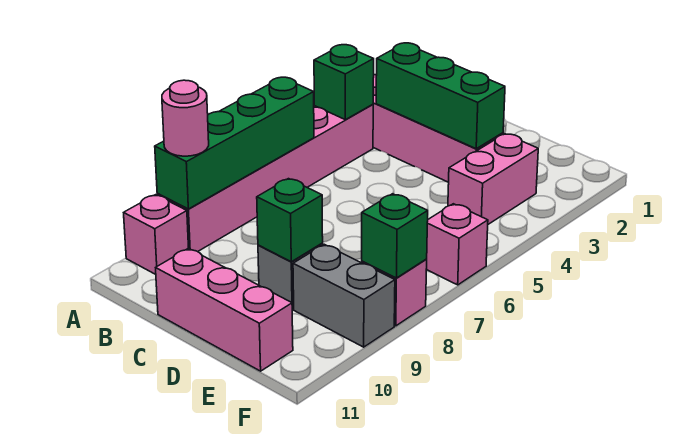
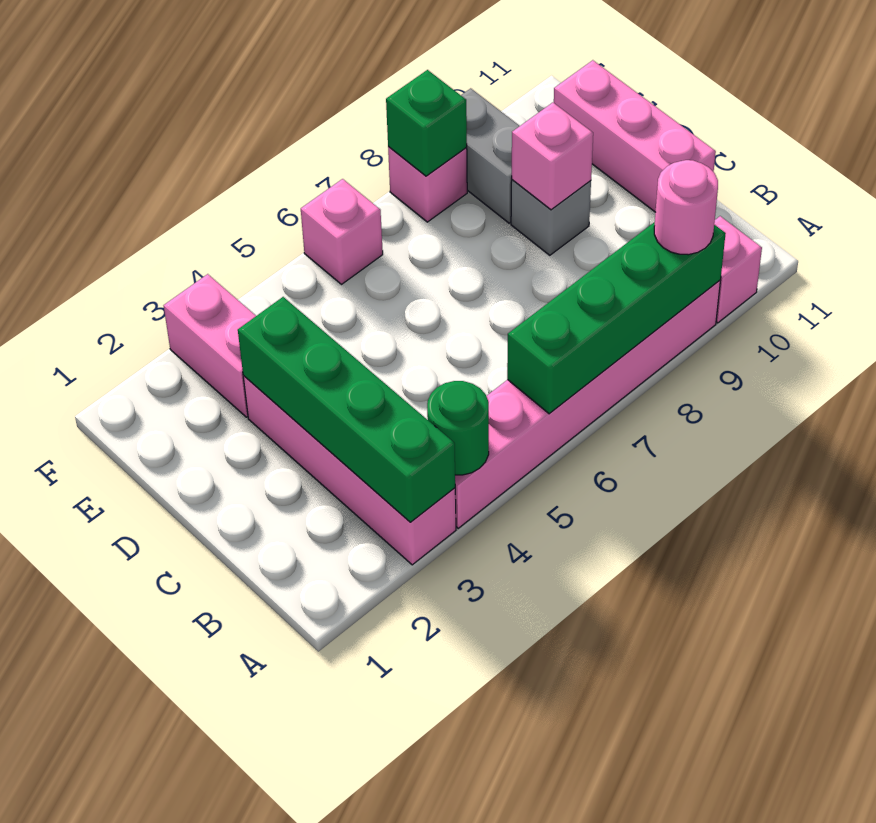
green 1x1 brick [314,45,374,120] -> green 1x1 round brick [427,381,489,475]
green 1x3 brick [376,43,505,149] -> green 1x4 brick [238,297,455,522]
green 1x1 brick [257,179,323,262] -> pink 1x1 brick [512,103,593,210]
pink 1x2 brick [448,134,538,224] -> pink 1x2 brick turned to [164,274,256,417]

